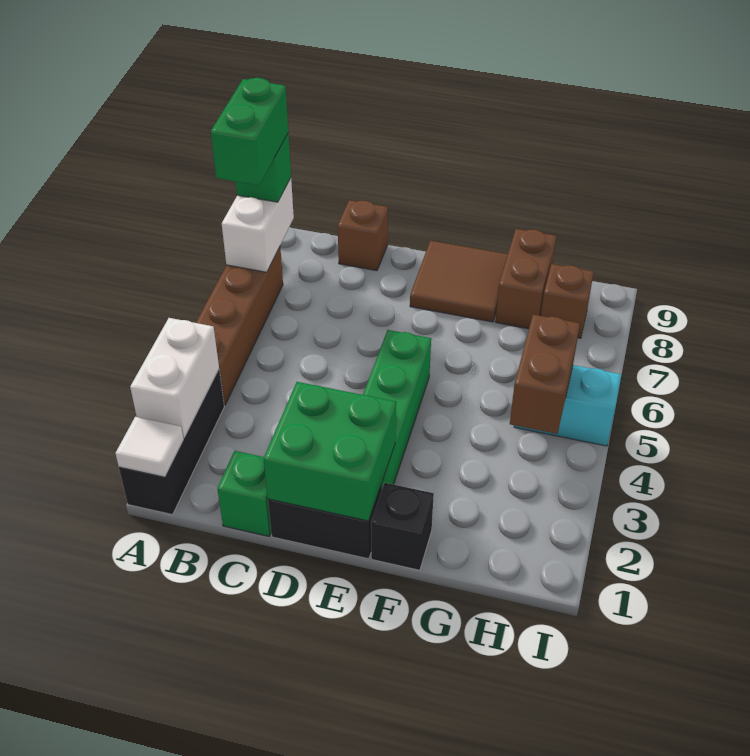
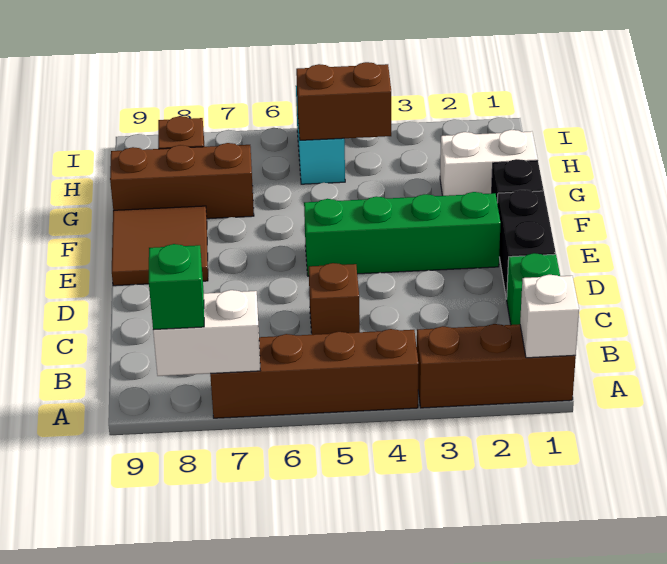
black 1x3 brick [119,369,224,515] -> brown 1x3 brick [417,324,576,408]
white 1x1 tile [115,417,183,476] -> white 1x1 brick [520,274,579,358]
white 1x2 brick [130,318,219,437] -> white 1x2 brick moved to [440,130,538,196]
green 1x2 brick [211,78,288,186] -> none
brown 1x1 brick [338,200,388,271] -> brown 1x1 brick moved to [309,263,360,335]
green 2x2 brick [264,382,396,521] -> none
brown 1x2 brick [495,229,556,329] -> brown 1x3 brick [110,143,254,219]

